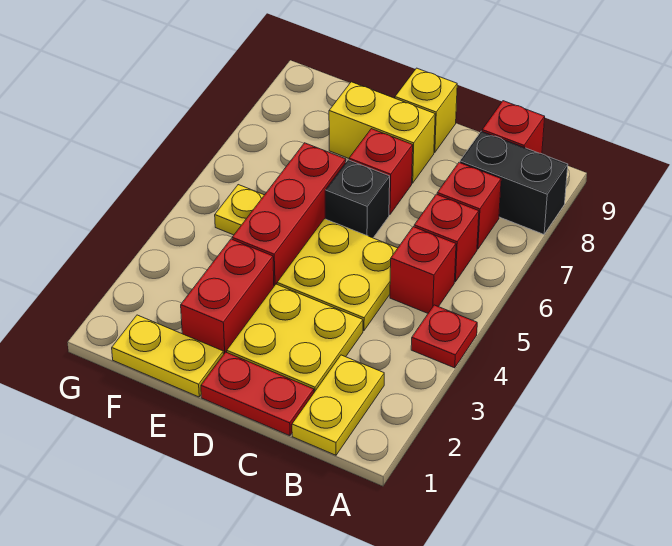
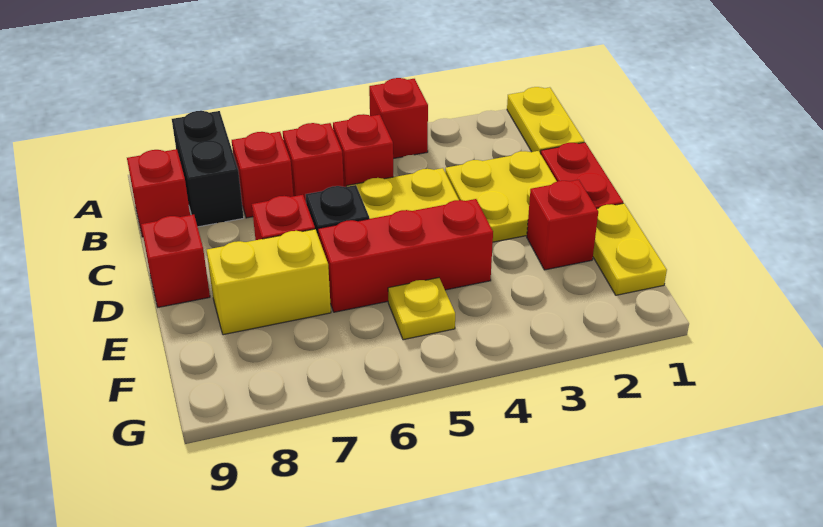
red 1x1 plate [411,305,477,368] -> red 1x1 brick [369,78,428,159]
yellow 1x2 plate [292,355,384,455] -> yellow 1x2 plate turned to [507,87,584,154]
yellow 1x2 brick [329,82,435,183] -> yellow 1x2 brick turned to [207,229,331,335]
yellow 1x1 brick [395,68,457,153] -> red 1x1 brick [141,215,210,307]
red 1x2 brick [181,239,274,354] -> red 1x1 brick [527,180,598,270]

